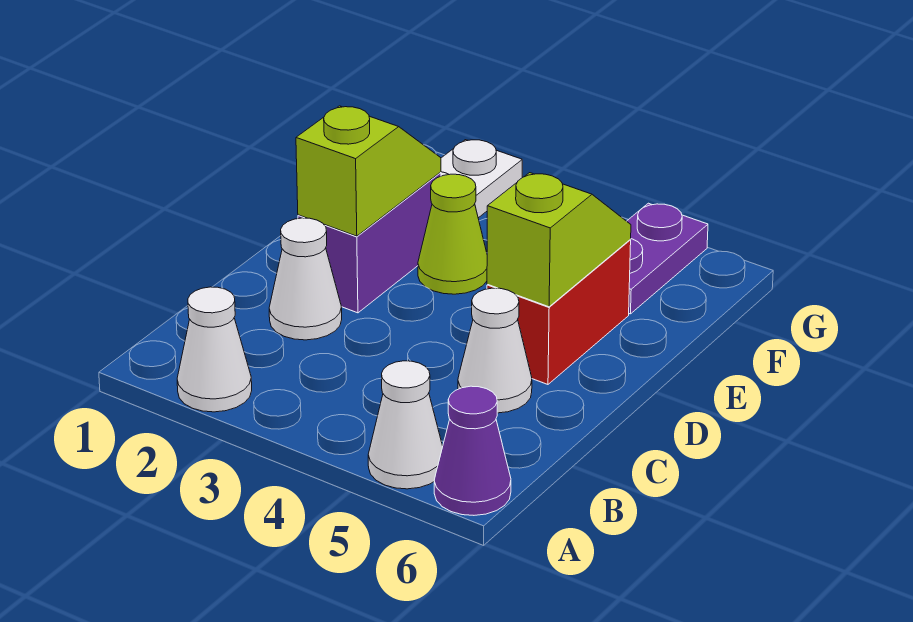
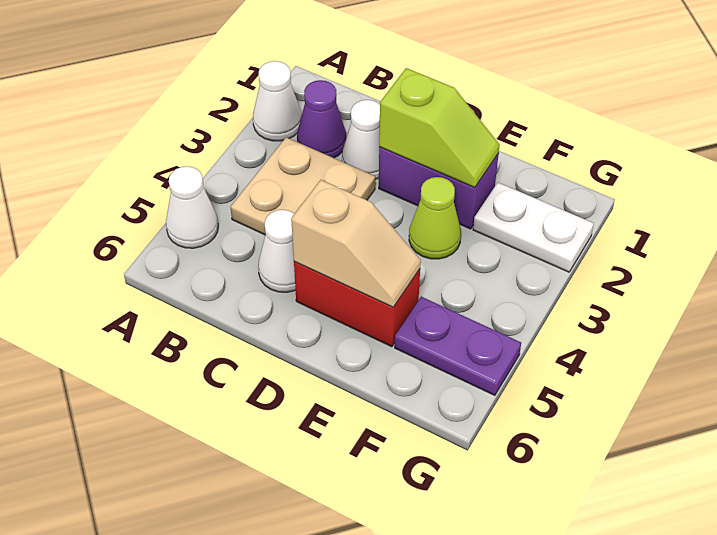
purple 1x1 cone [434,386,511,515] -> purple 1x1 cone moved to [297,80,346,158]
none -> tan 2x2 plate [231,137,375,235]
lime 1x2 slope [487,173,631,307] -> tan 1x2 slope [291,180,421,307]

